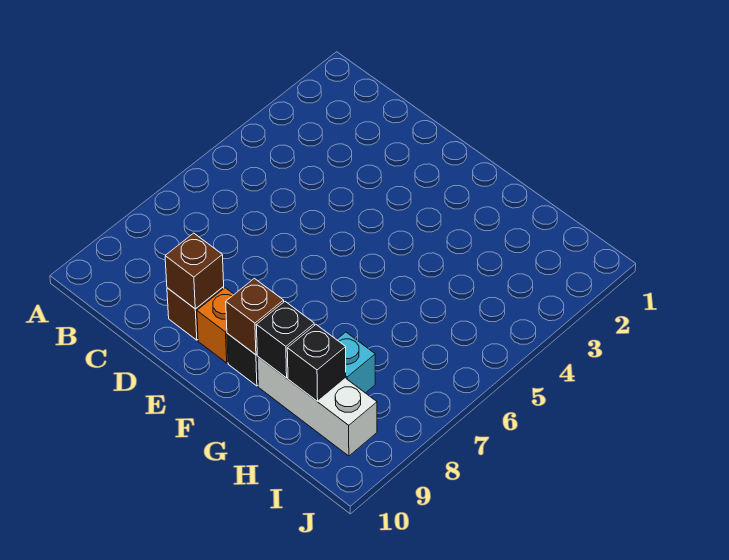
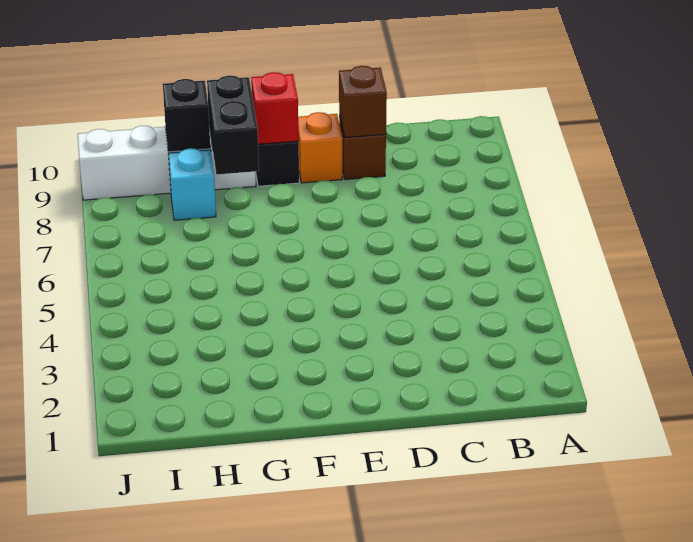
brown 1x1 brick [226,278,284,355] -> red 1x1 brick [251,72,299,144]
white 1x3 brick [257,357,377,456] -> white 1x4 brick [78,126,256,200]
black 1x1 brick [256,302,315,378] -> black 1x2 brick [207,76,259,174]

